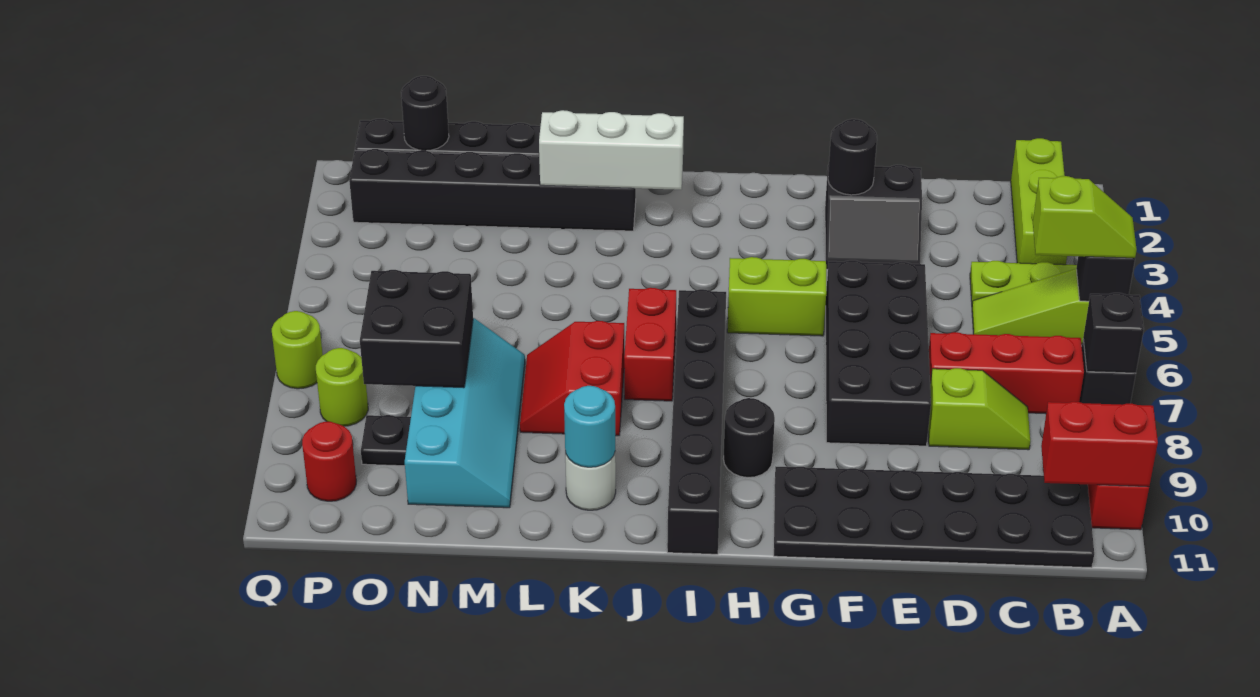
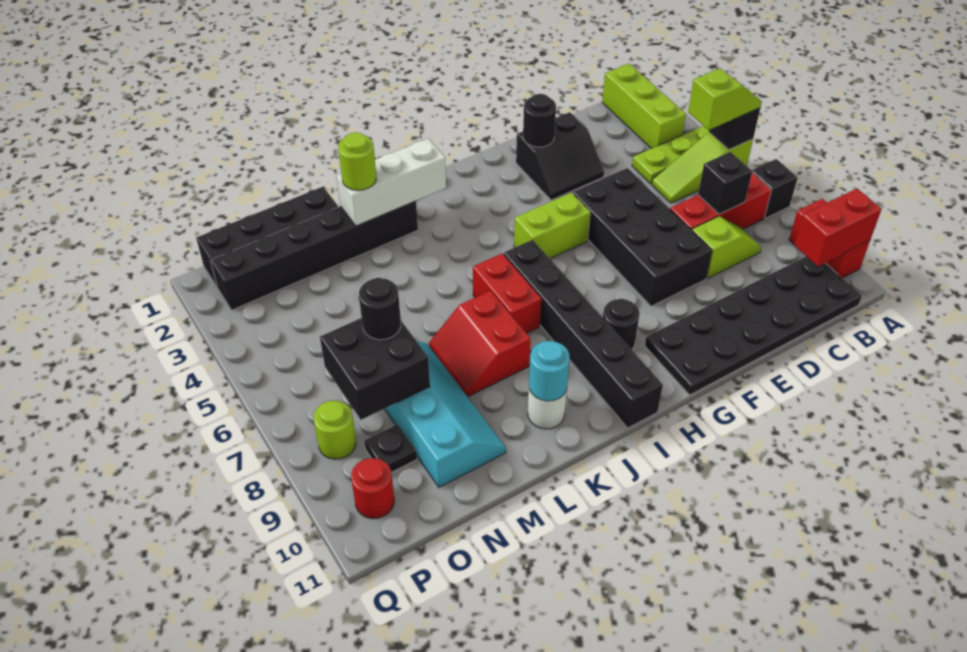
black 1x1 brick [1083,293,1144,373] -> black 1x1 brick moved to [698,152,752,214]
black 1x1 round brick [401,76,449,151] -> black 1x1 round brick moved to [359,278,401,340]
lime 1x1 round brick [272,311,323,389] -> lime 1x1 round brick moved to [338,132,376,190]

